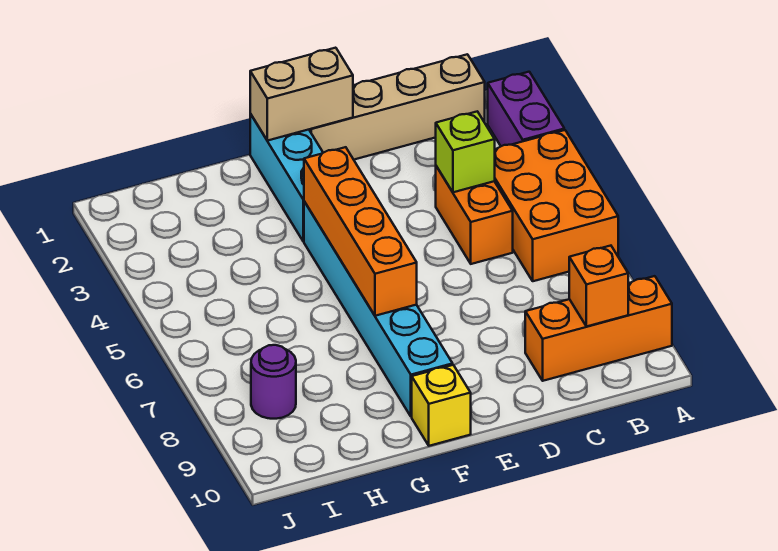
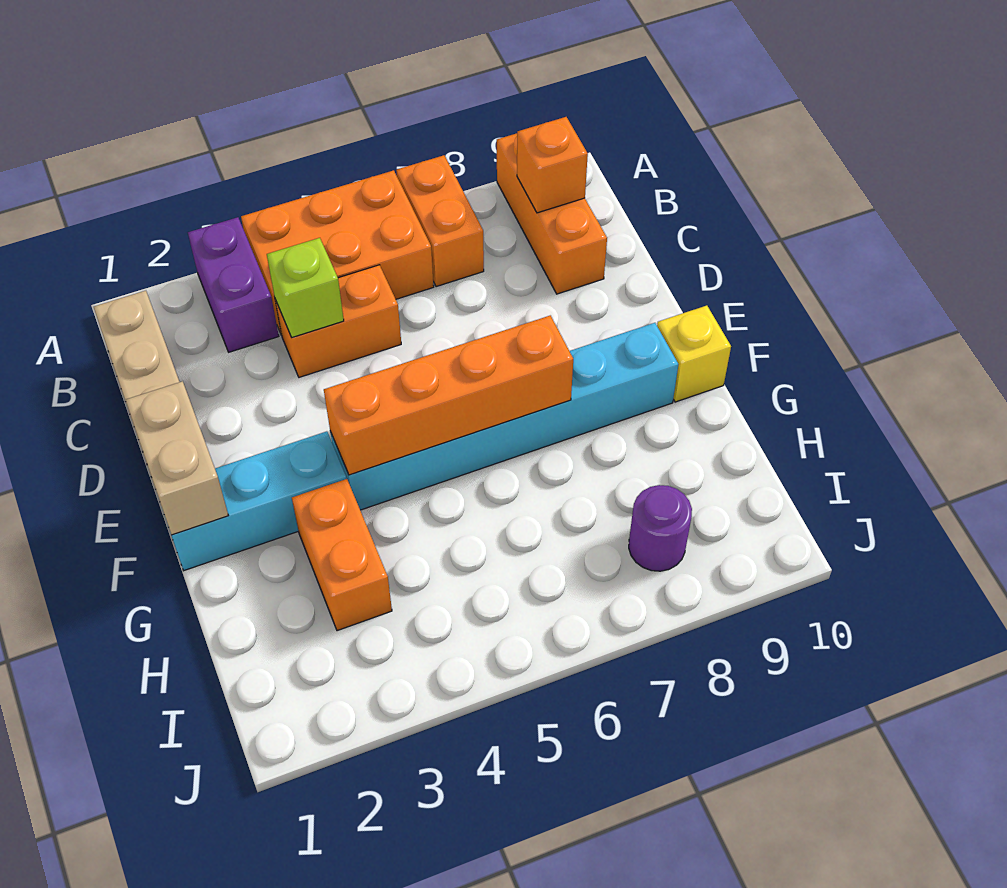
purple 1x2 brick [488,72,564,146] -> purple 1x2 brick turned to [188,217,279,352]
none -> orange 1x2 brick [396,155,484,287]
none -> orange 1x2 brick [292,479,392,631]

